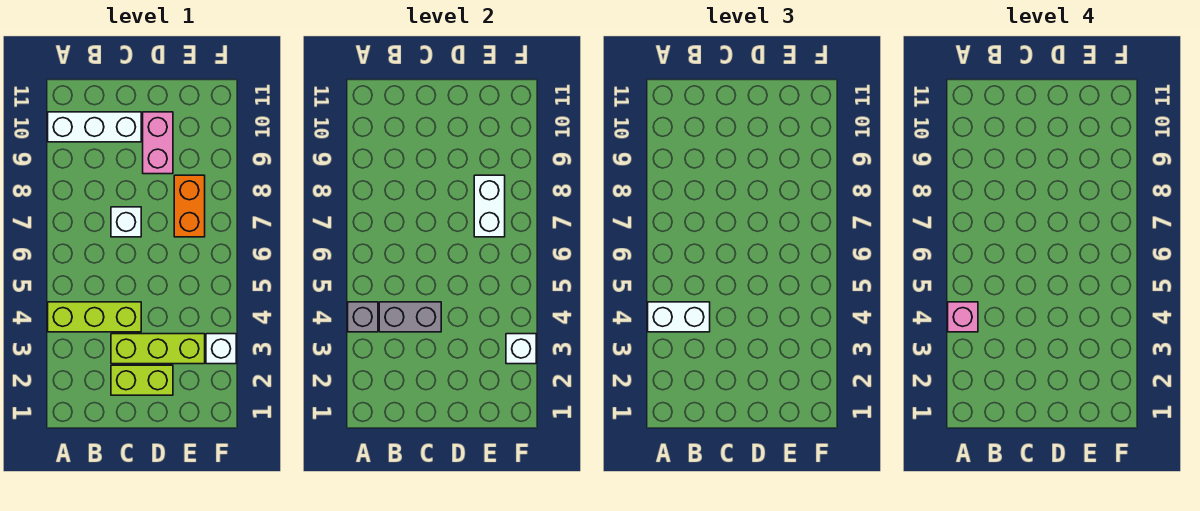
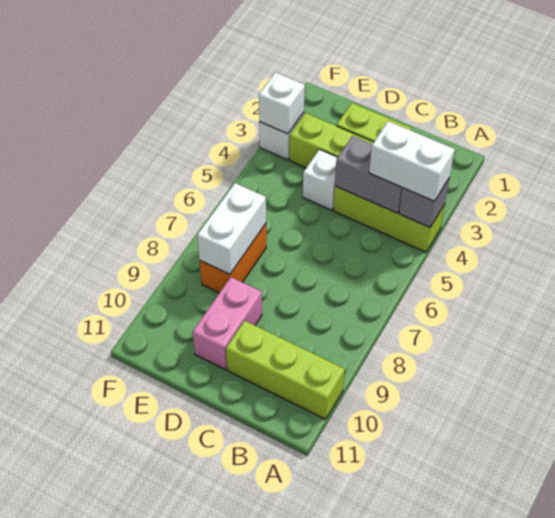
pink 1x1 brick [948,302,978,332] -> none
white 1x3 brick [48,112,141,142] -> lime 1x3 brick [226,321,345,419]
white 1x1 brick [111,207,141,237] -> white 1x1 brick moved to [303,149,338,210]

